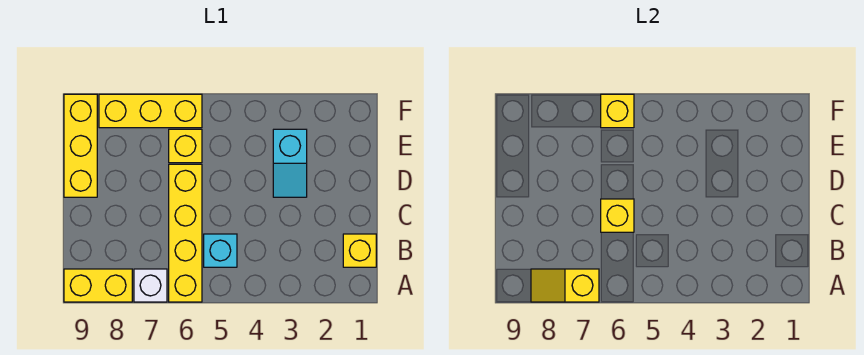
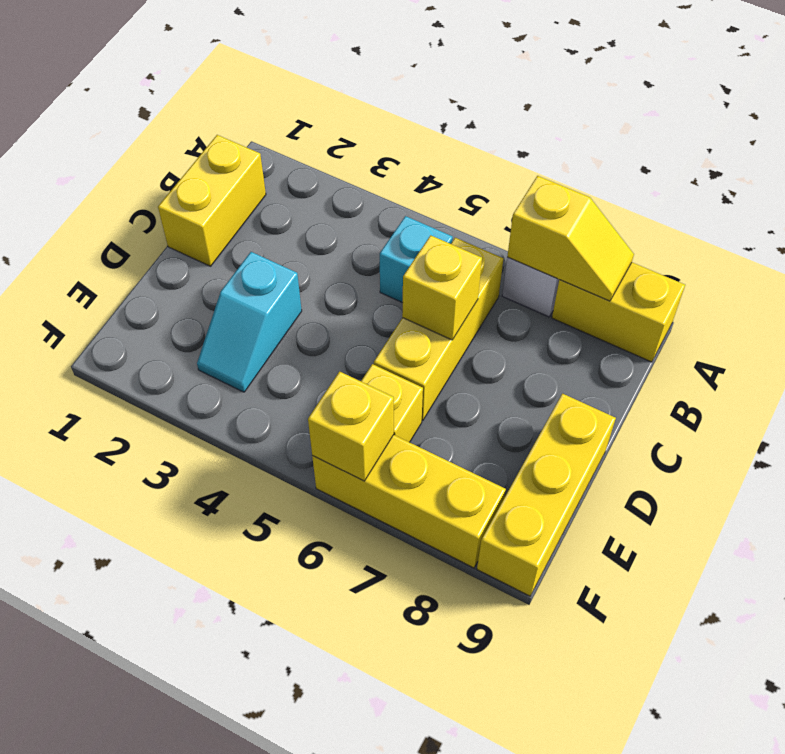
yellow 1x4 brick [169,164,202,302] -> yellow 1x3 brick [374,238,503,421]
yellow 1x1 brick [343,234,376,267] -> yellow 1x2 brick [158,135,266,266]
cyan 1x2 slope [273,129,307,197] -> cyan 1x2 slope turned to [197,252,302,392]

